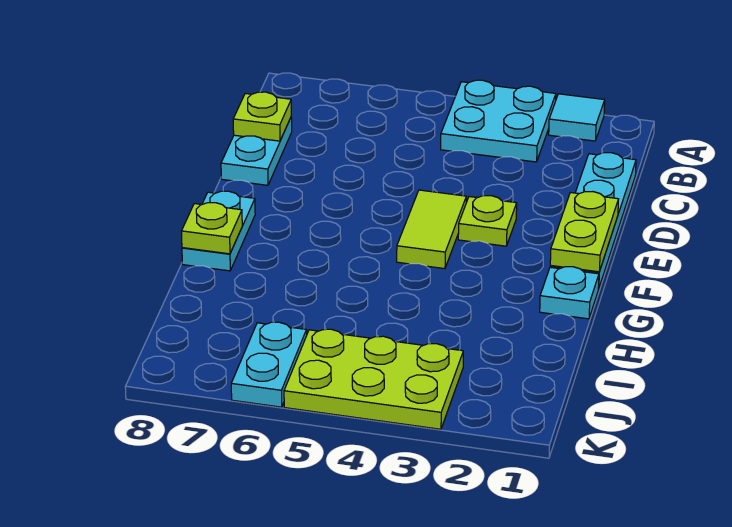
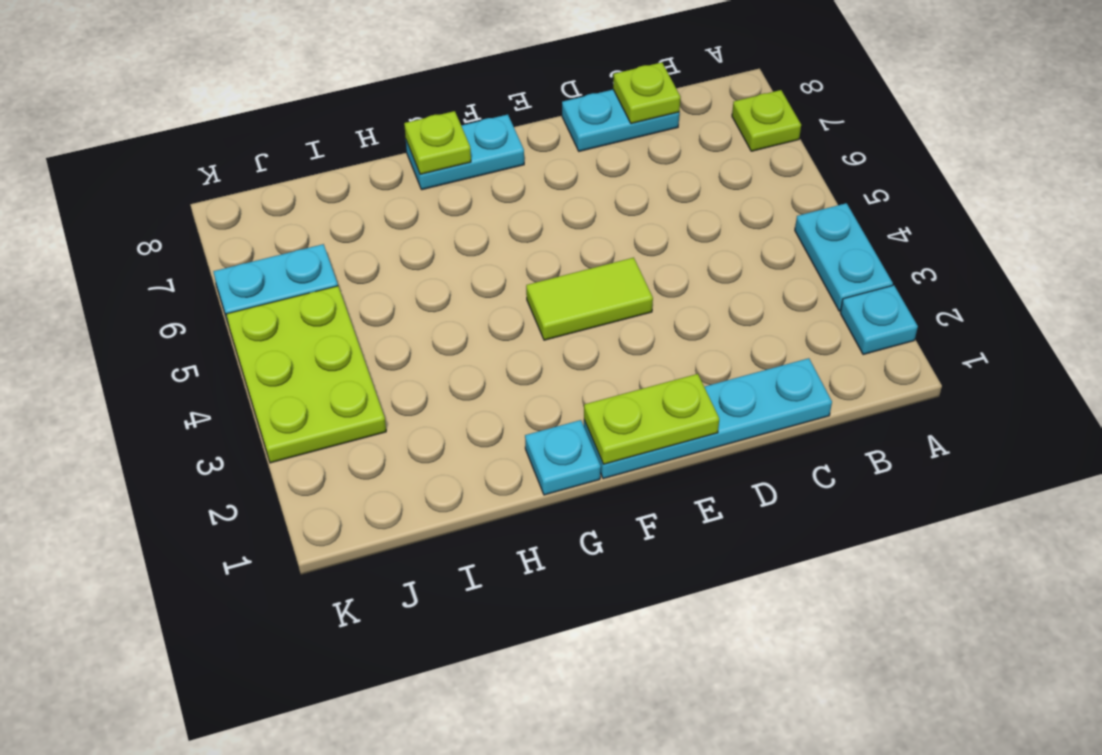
cyan 1x1 tile [549,94,605,141] -> cyan 1x1 plate [840,285,918,355]
cyan 2x2 plate [441,80,556,162] -> cyan 1x2 plate [795,203,893,311]
lime 1x1 plate [458,196,517,246] -> lime 1x1 plate moved to [732,90,801,151]

